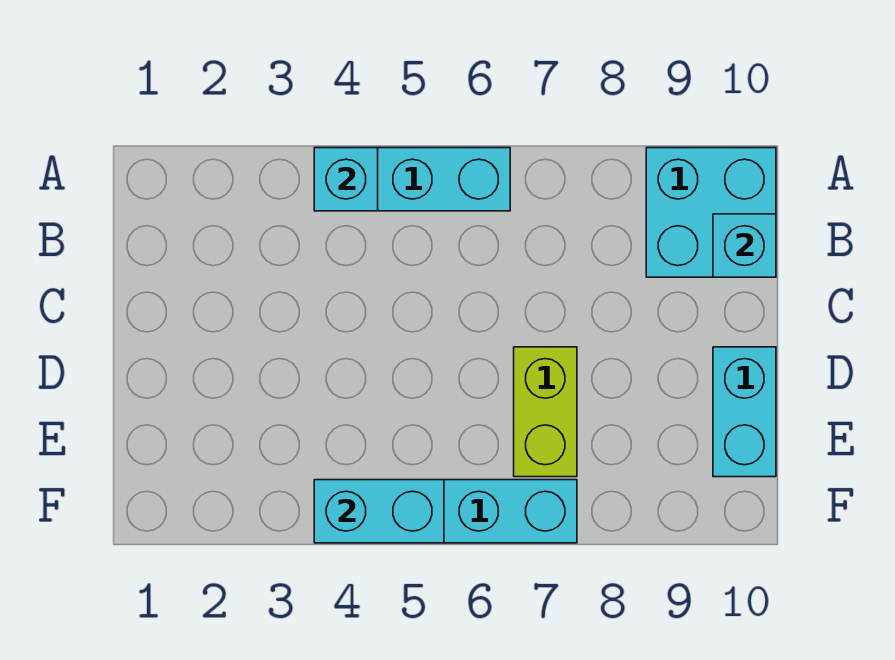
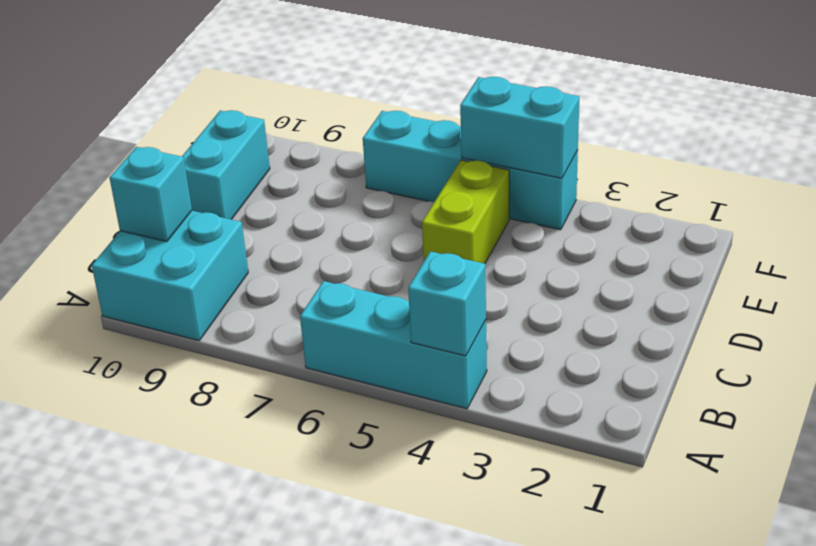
lime 1x2 brick [514,347,577,477] -> lime 1x2 brick moved to [422,160,509,264]

